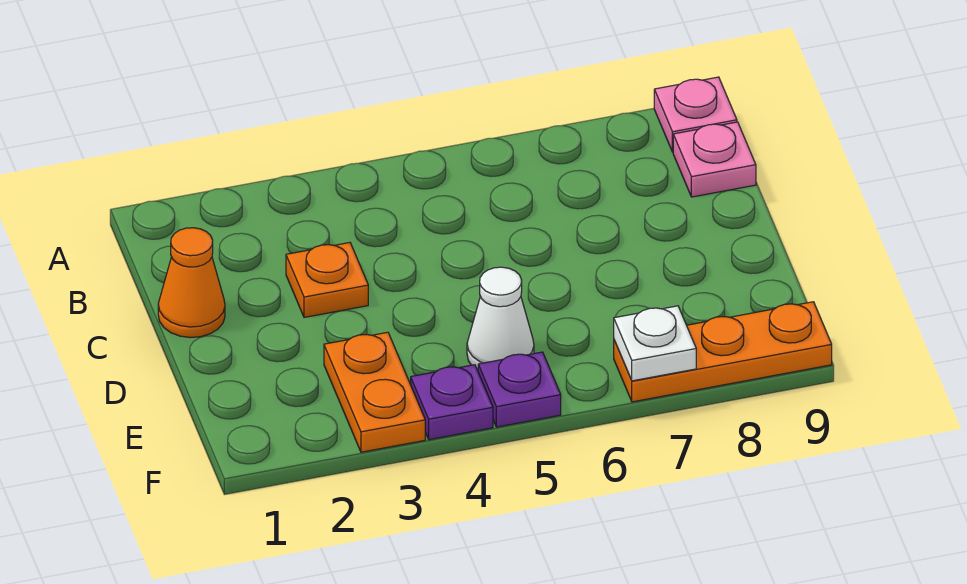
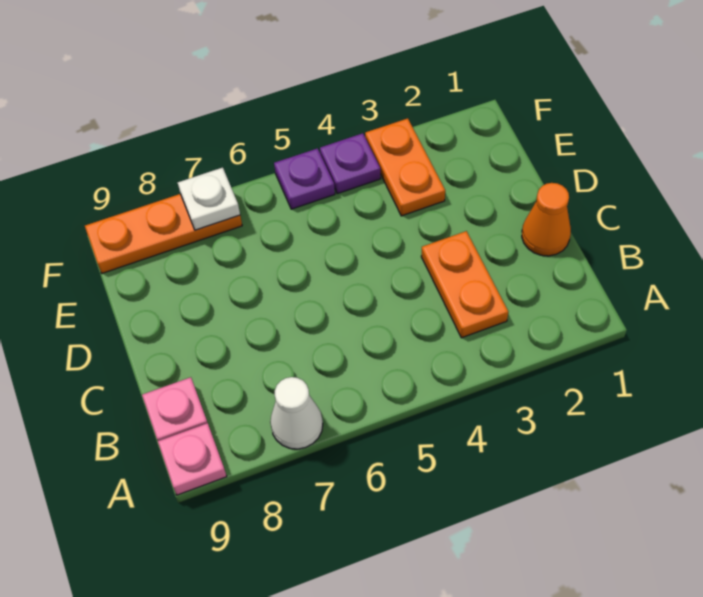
orange 1x1 plate [286,243,368,317] -> orange 1x2 plate [421,231,508,338]
white 1x1 cone [467,267,534,370] -> white 1x1 cone moved to [270,377,323,449]

